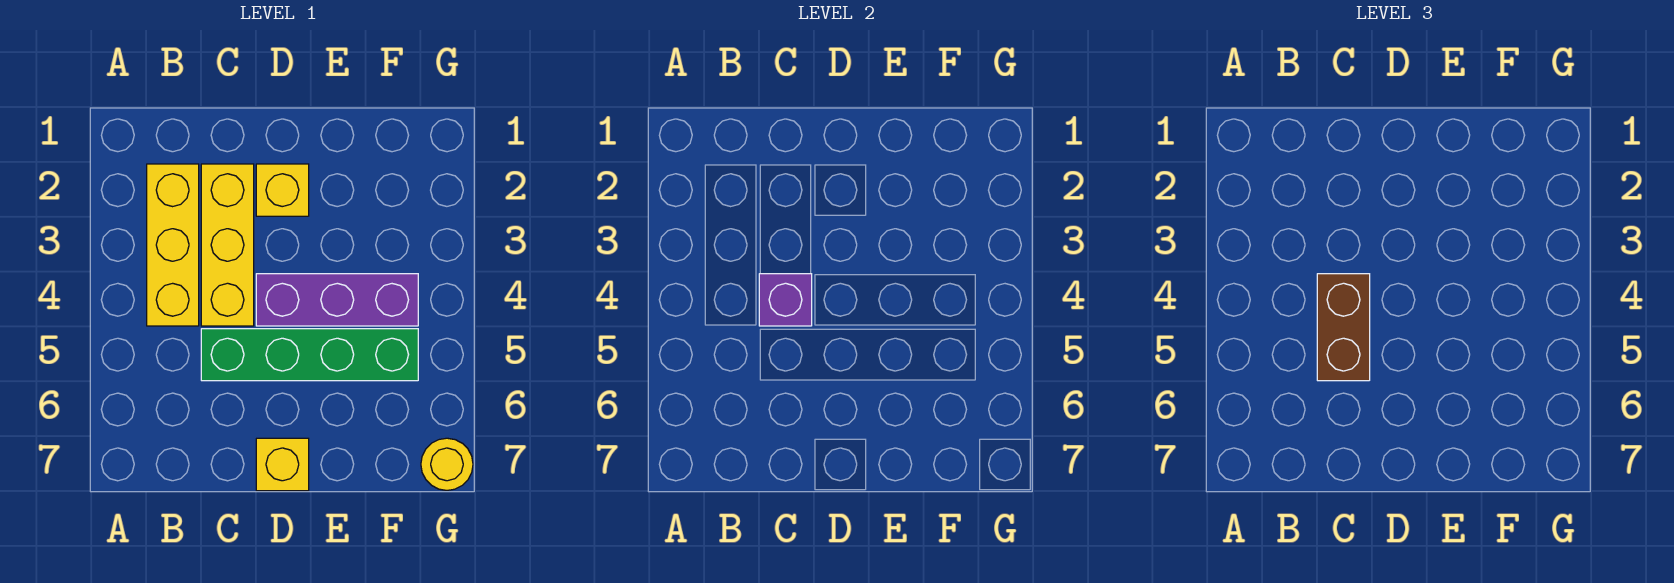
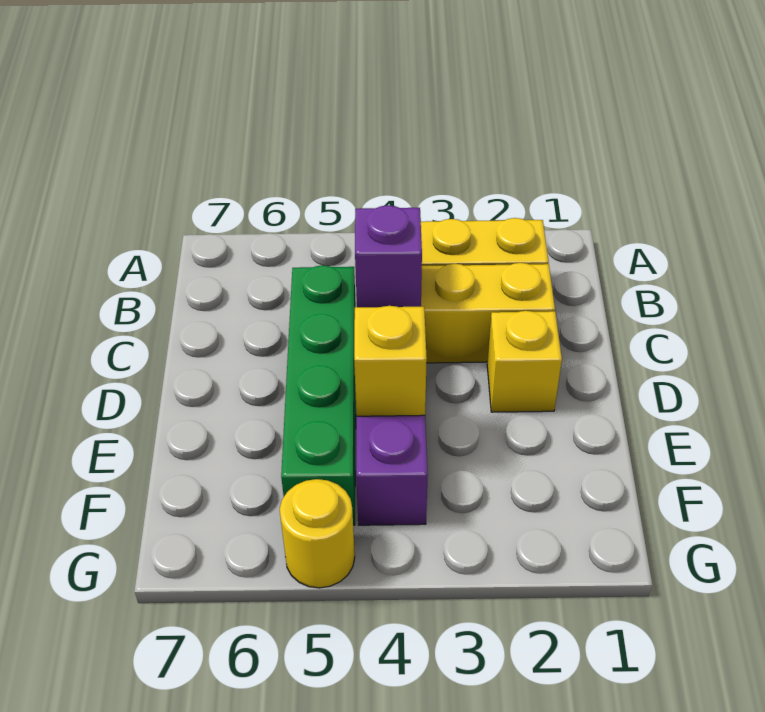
brown 1x2 brick [1317,274,1370,381] -> none
yellow 1x1 brick [256,438,309,491] -> yellow 1x1 brick moved to [354,306,427,416]
yellow 1x1 round brick [421,438,473,490] -> yellow 1x1 round brick moved to [280,479,355,588]

